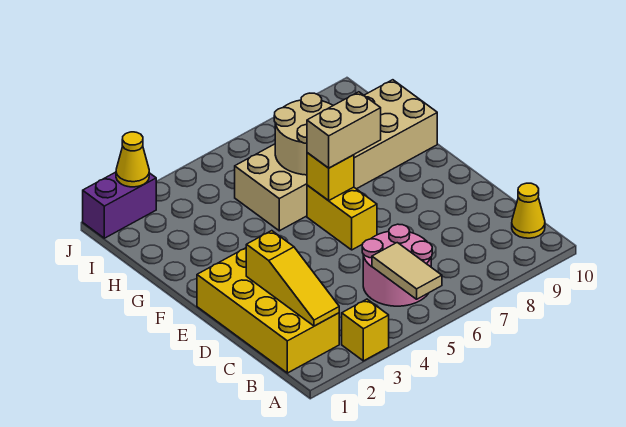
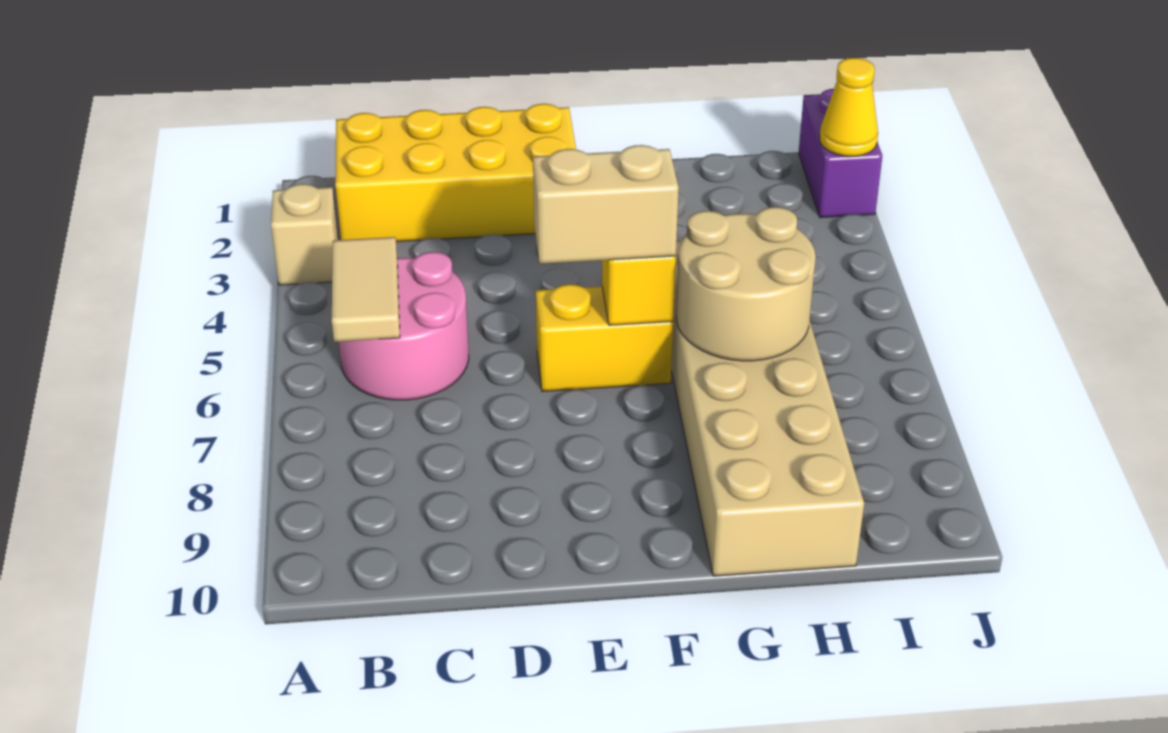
yellow 1x1 brick [342,299,389,361] -> tan 1x1 brick [271,184,338,285]
tan 1x2 tile [372,243,442,299] -> tan 1x2 tile turned to [332,237,400,342]
yellow 1x3 slope [246,231,339,326] -> none
yellow 1x1 cone [512,183,545,238] -> none
tan 1x2 brick [307,92,381,168] -> tan 1x2 brick turned to [533,145,679,264]

